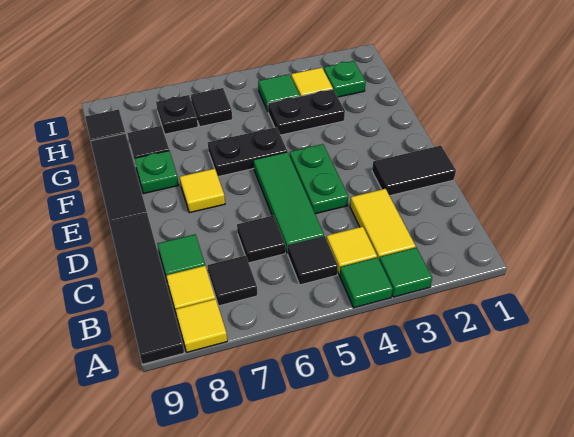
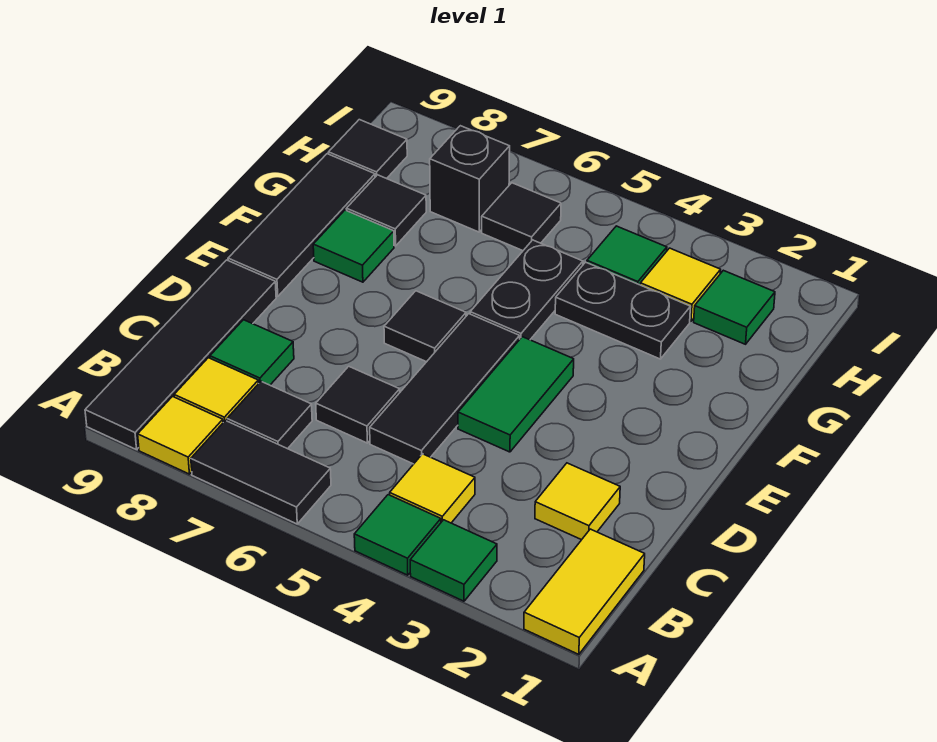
yellow 1x2 tile [350,189,416,259] -> yellow 1x2 tile moved to [524,529,645,654]
black 1x1 tile [288,236,338,285] -> black 1x1 tile moved to [384,291,466,362]
green 1x3 tile [254,152,324,253] -> black 1x3 tile [370,314,520,464]
black 1x2 tile [372,146,456,196] -> black 1x2 tile moved to [191,421,331,524]
green 1x2 plate [290,144,348,214] -> green 1x2 tile [458,337,574,452]
yellow 1x1 tile [180,168,225,213] -> yellow 1x1 tile moved to [535,463,620,540]
black 1x2 plate [208,127,287,177] -> black 1x2 plate turned to [470,240,583,340]
green 1x1 plate [134,151,179,194] -> green 1x1 tile [313,210,394,282]
green 1x1 plate [324,61,366,97] -> green 1x1 tile [694,270,775,344]
black 1x1 plate [156,95,198,134] -> black 1x1 brick [430,126,510,232]

